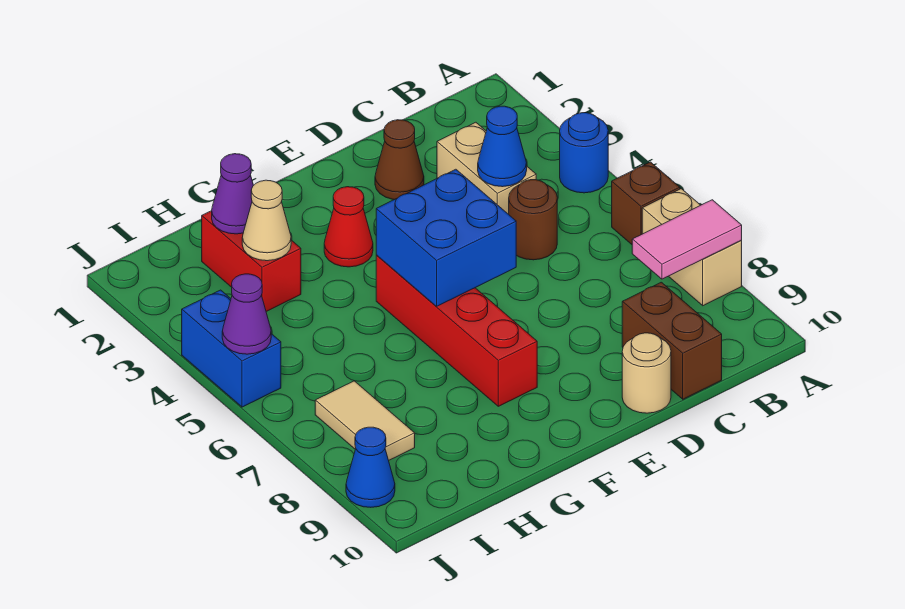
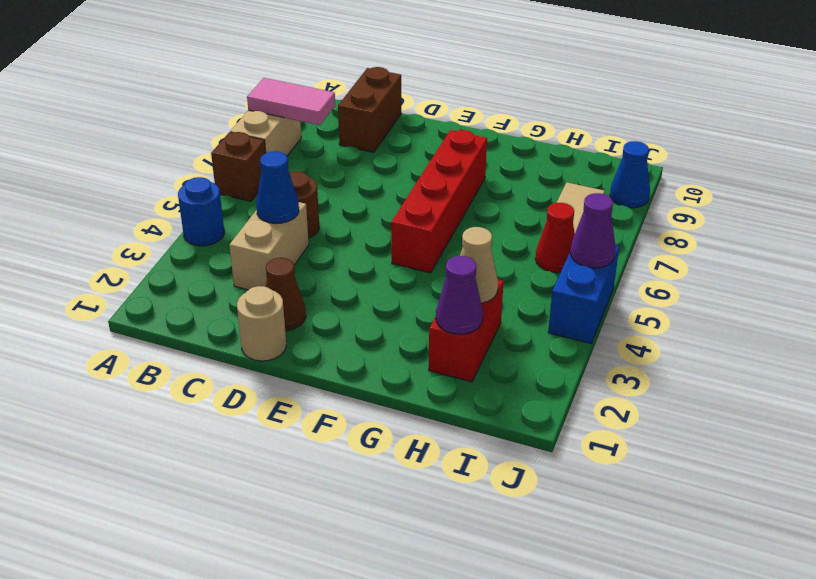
tan 1x1 round brick [622,333,671,413] -> tan 1x1 round brick moved to [237,286,286,361]
blue 2x2 brick [376,169,516,306] -> none
red 1x1 cone [324,187,373,267] -> red 1x1 cone moved to [535,203,575,273]

